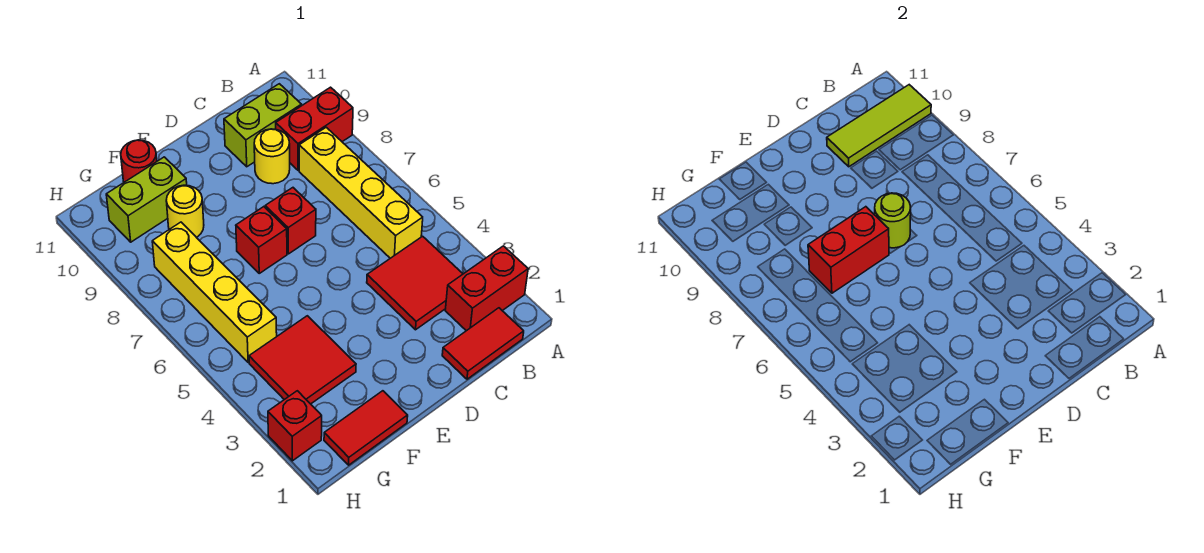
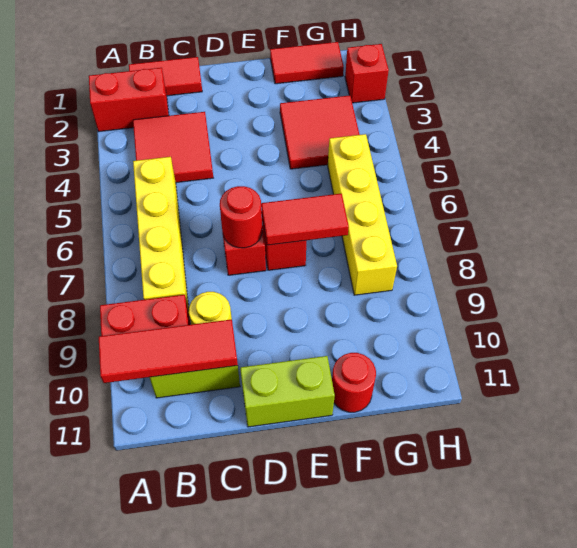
lime 1x3 tile [827,85,931,167] -> red 1x3 tile [99,319,238,383]
lime 1x1 round brick [875,193,911,248] -> red 1x1 round brick [220,186,262,248]
red 1x2 brick [808,207,889,293] -> red 1x2 tile [261,194,349,245]
yellow 1x1 round brick [166,185,204,237] -> none
lime 1x2 brick [106,157,187,242] -> lime 1x2 brick moved to [240,356,335,427]

